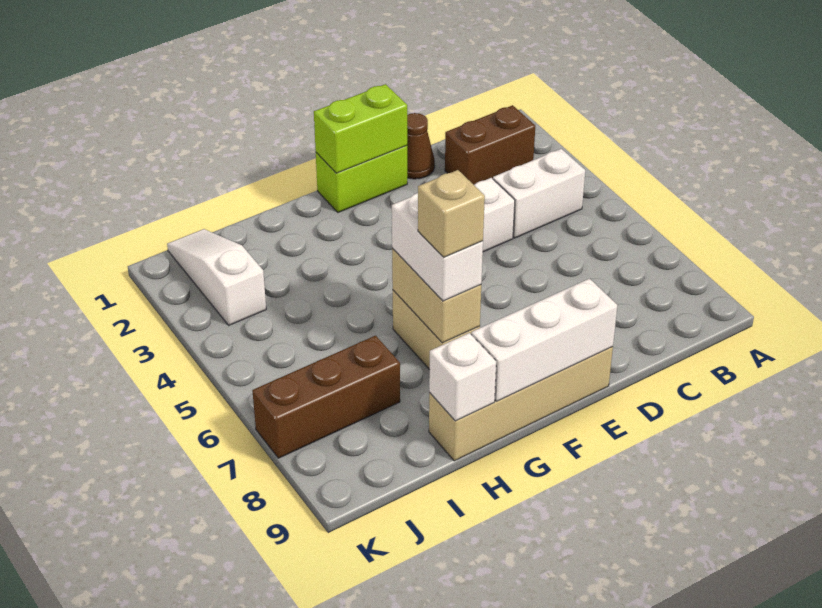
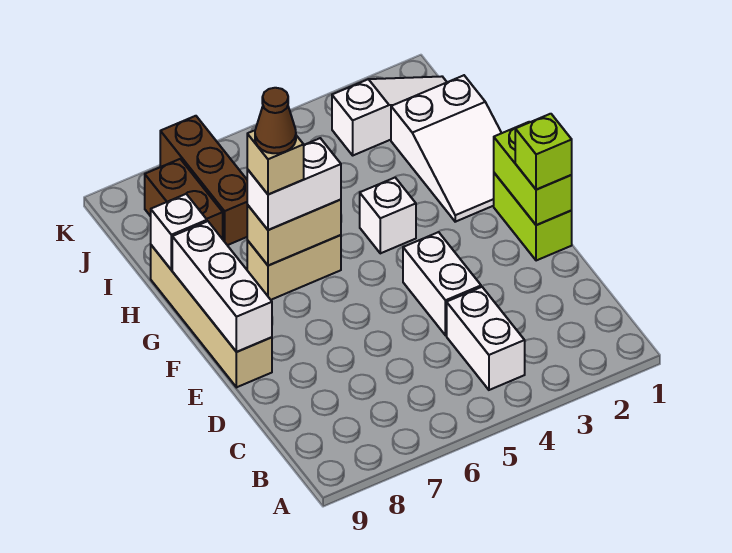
brown 1x2 brick [445,105,535,185] -> brown 1x2 brick moved to [145,159,223,239]
brown 1x1 cone [407,113,435,179] -> brown 1x1 cone moved to [255,88,296,153]
none -> lime 1x1 brick [515,114,572,190]
none -> white 2x3 slope [391,75,501,222]
none -> white 1x1 brick [360,178,416,253]

